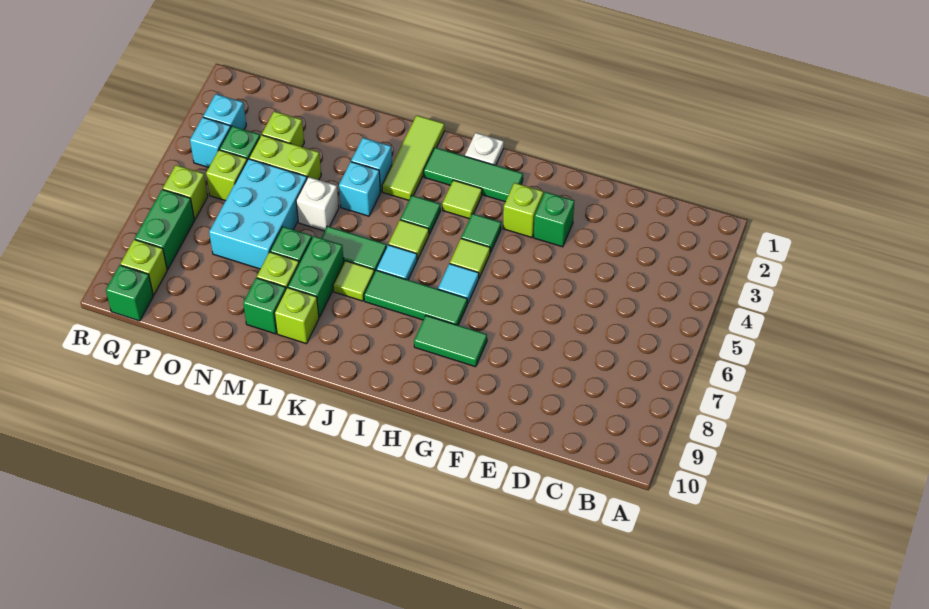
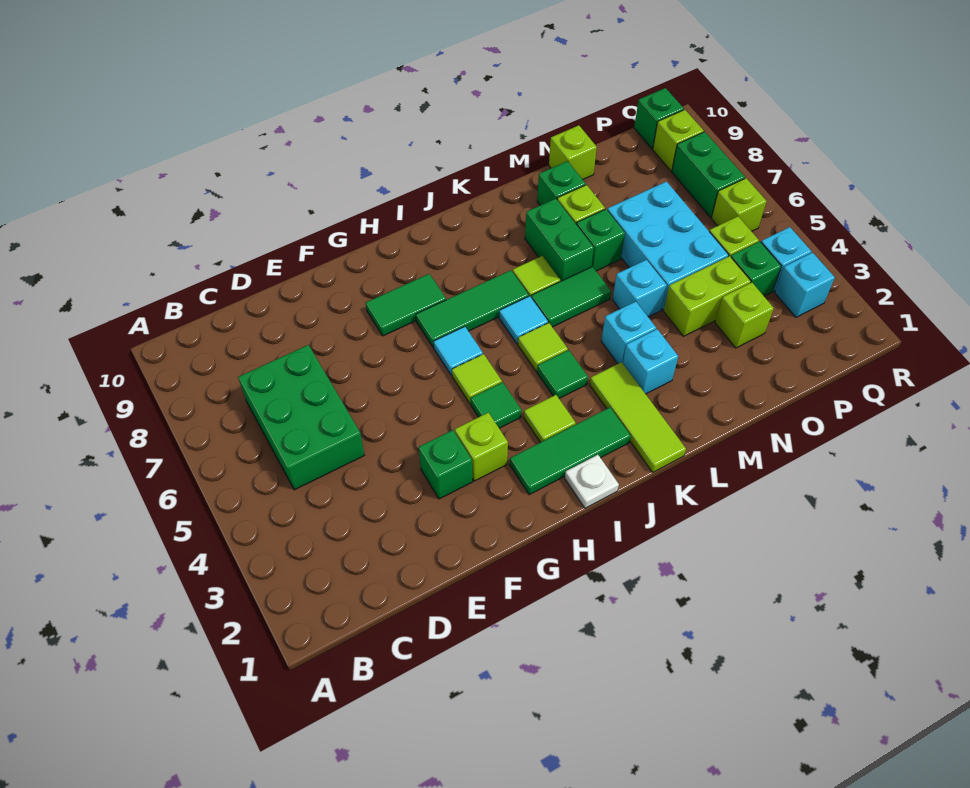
none -> green 2x3 brick [238,345,364,490]
lime 1x1 brick [274,288,319,344] -> lime 1x1 brick moved to [549,125,597,179]
white 1x1 brick [296,177,339,231] -> cyan 1x1 brick [613,260,667,317]

